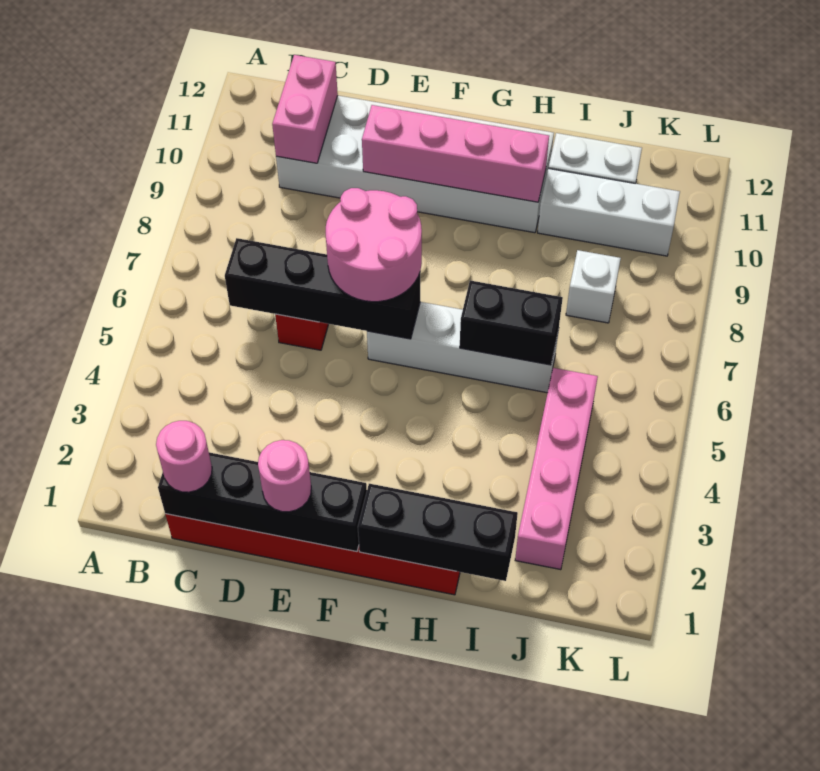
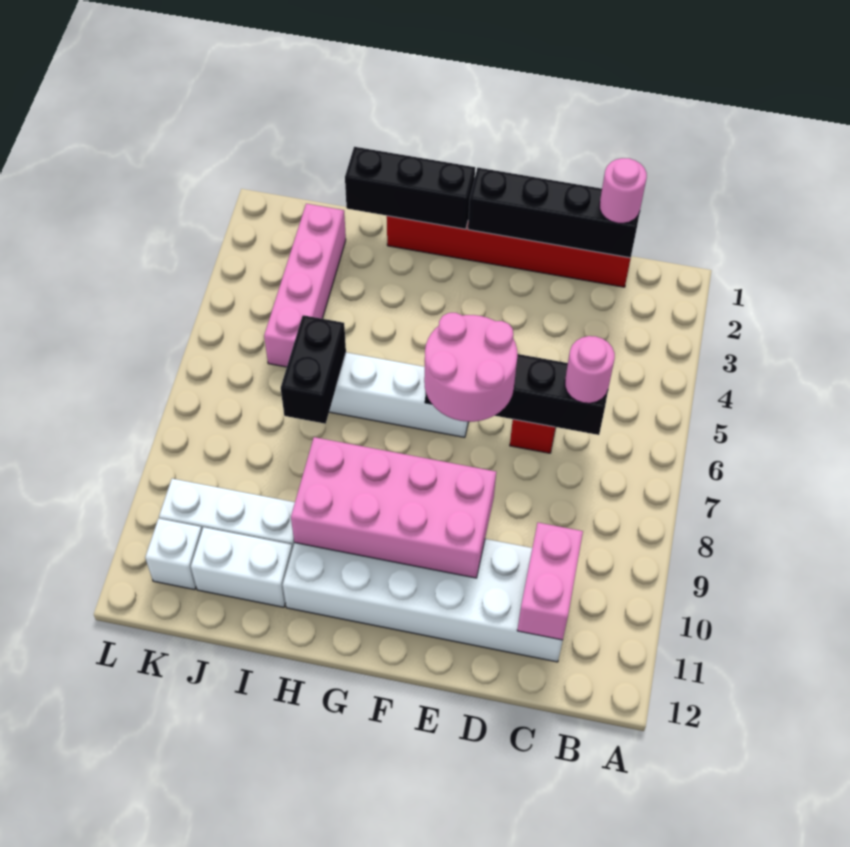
pink 1x1 round brick [258,440,311,512] -> pink 1x1 round brick moved to [565,336,615,403]
pink 1x4 brick [362,105,549,202] -> pink 2x4 brick [291,437,496,578]
black 1x2 brick [460,280,563,365] -> black 1x2 brick turned to [281,315,346,424]
white 1x1 brick [566,250,621,323] -> white 1x1 brick moved to [145,518,202,590]

